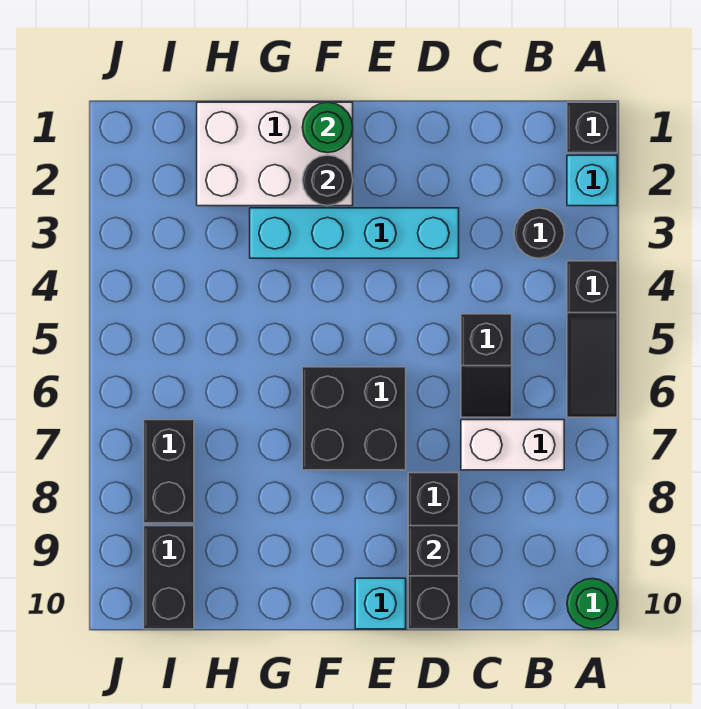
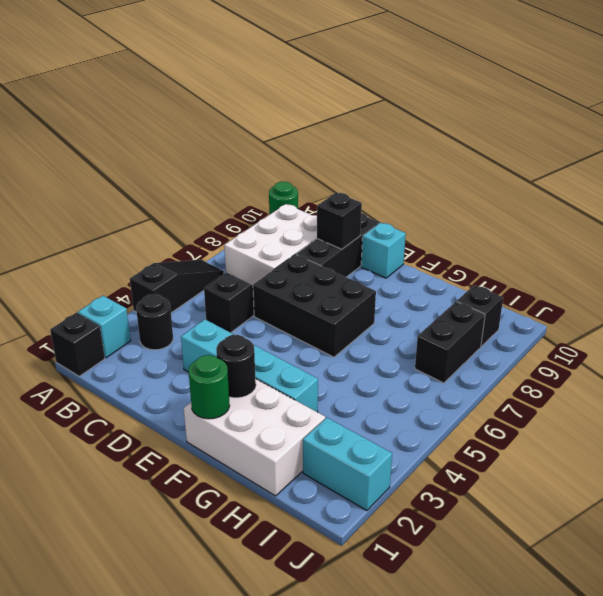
white 1x2 brick [461,420,564,470] -> white 2x3 brick [224,204,317,285]
black 2x2 brick [302,367,406,470] -> black 2x3 brick [253,254,376,357]
none -> cyan 1x2 brick [303,418,392,511]
black 1x2 brick [144,526,194,629] -> black 1x1 brick [457,285,503,346]

